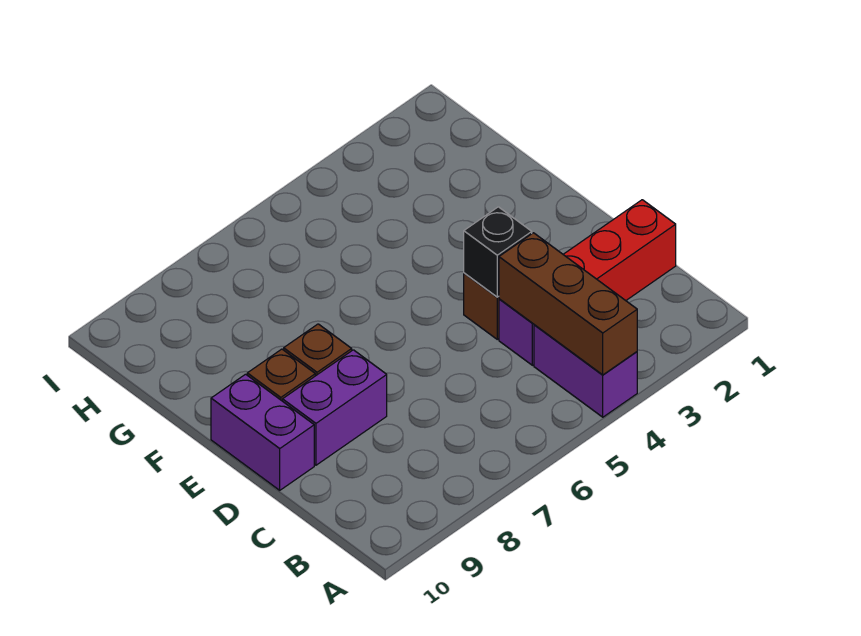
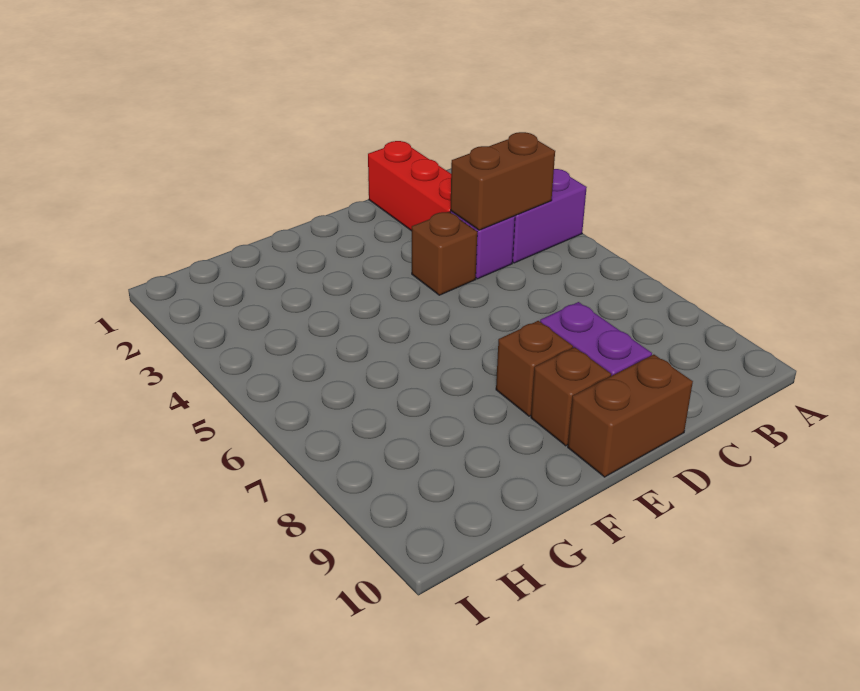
brown 1x3 brick [499,233,637,375] -> brown 1x2 brick [451,132,555,230]
black 1x1 brick [464,207,532,297] -> none
purple 1x2 brick [211,374,314,490] -> brown 1x2 brick [568,355,693,477]

